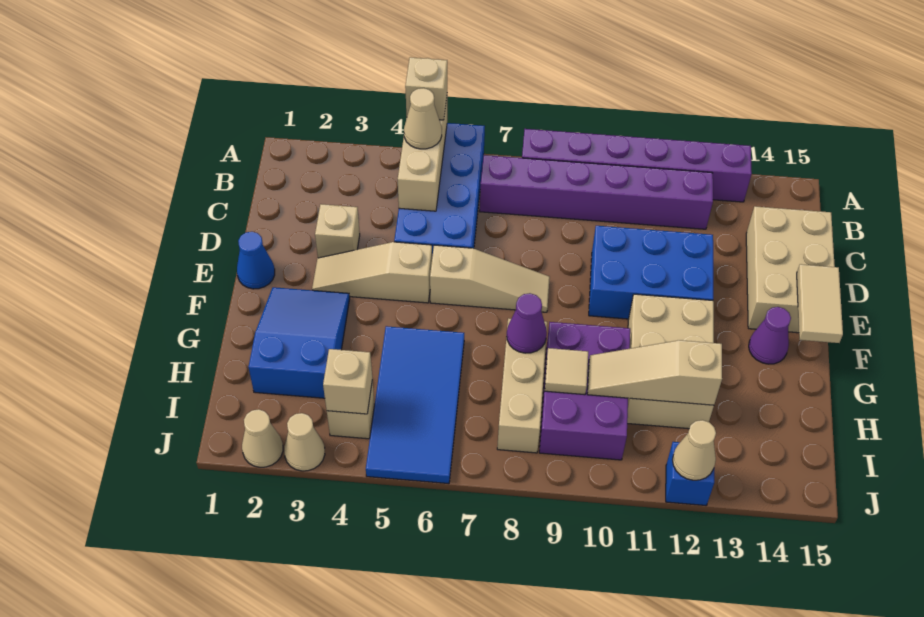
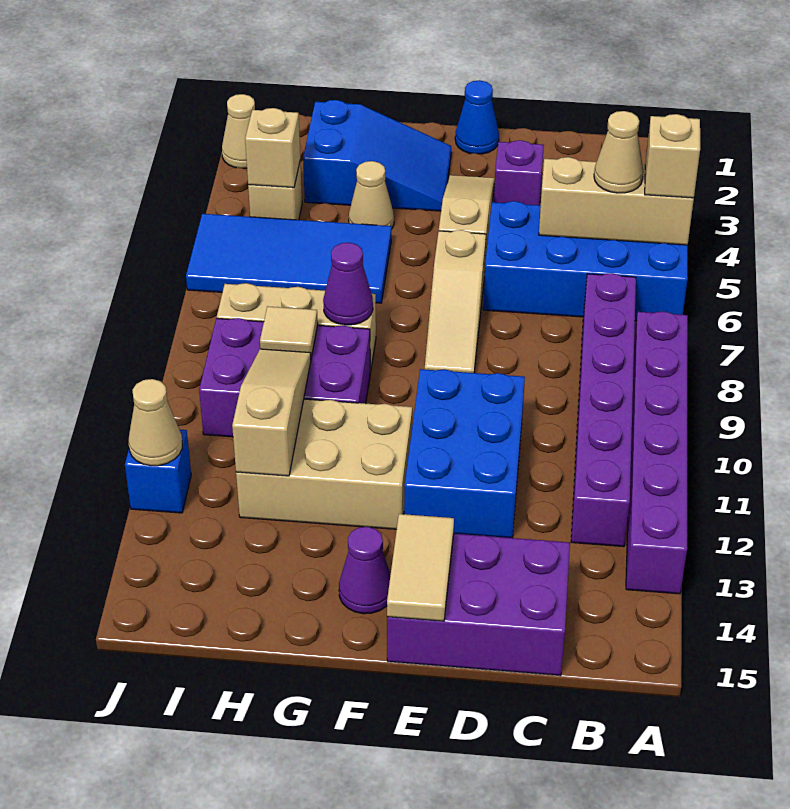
tan 2x3 brick [746,206,835,333] -> purple 2x3 brick [387,534,570,676]
tan 1x1 brick [315,204,360,258] -> purple 1x1 brick [494,140,544,205]
tan 1x2 tile [797,264,843,343] -> tan 1x2 tile turned to [387,514,454,621]
tan 1x1 cone [284,413,325,471] -> tan 1x1 cone moved to [349,161,394,229]

